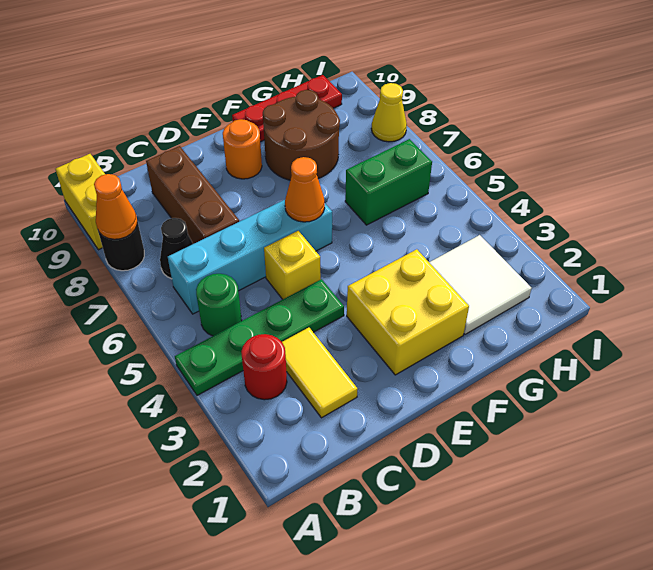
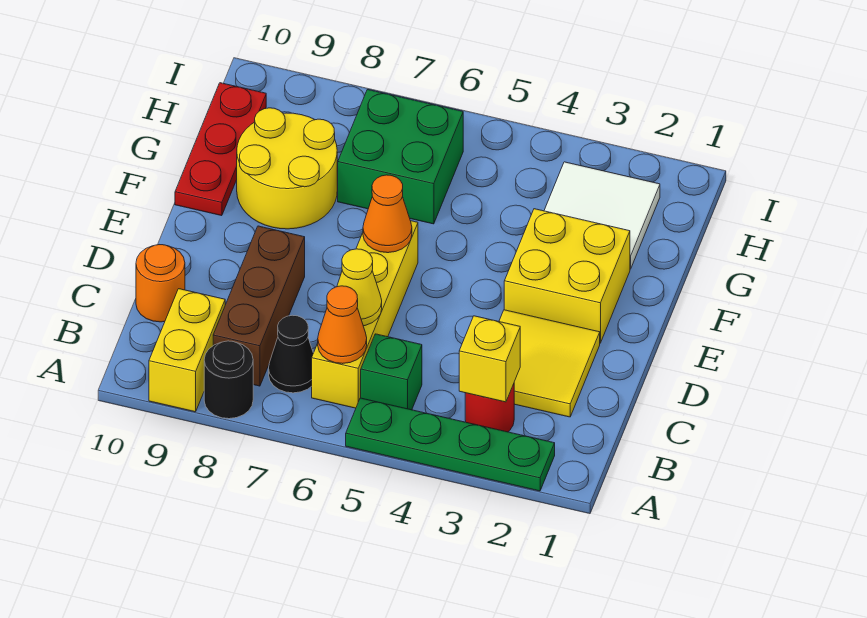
green 1x4 plate [175,279,344,395] -> green 1x4 plate turned to [346,398,555,491]
orange 1x1 cone [94,174,137,239] -> orange 1x1 cone moved to [318,286,367,364]
yellow 1x2 brick [55,154,105,250] -> yellow 1x2 brick turned to [149,289,225,412]
green 1x1 round brick [196,274,242,336] -> green 1x1 brick [361,334,422,410]
cyan 1x4 brick [168,200,332,314] -> yellow 1x4 brick [312,221,418,408]
yellow 1x2 tile [282,328,358,418] -> yellow 2x2 tile [499,310,600,417]
brown 1x3 brick [146,146,239,244] -> brown 1x3 brick turned to [213,226,305,386]
yellow 1x1 brick [264,231,321,299] -> yellow 1x1 brick moved to [459,316,520,402]
orange 1x1 round brick [223,119,262,179] -> orange 1x1 round brick moved to [136,245,185,322]
brown 2x2 round brick [263,90,340,180] -> yellow 2x2 round brick [237,108,337,229]
green 1x2 brick [345,139,432,225] -> green 2x2 brick [338,90,463,224]
yellow 1x1 cone [371,83,407,142] -> yellow 1x1 cone moved to [337,249,382,326]

